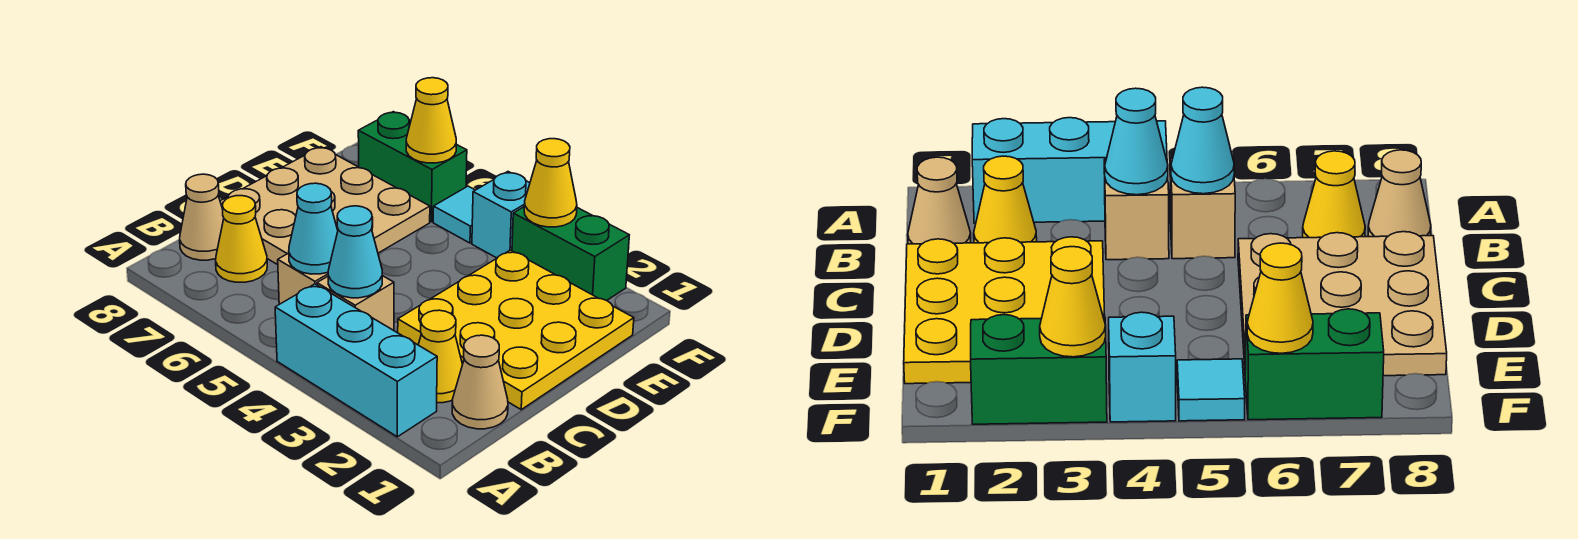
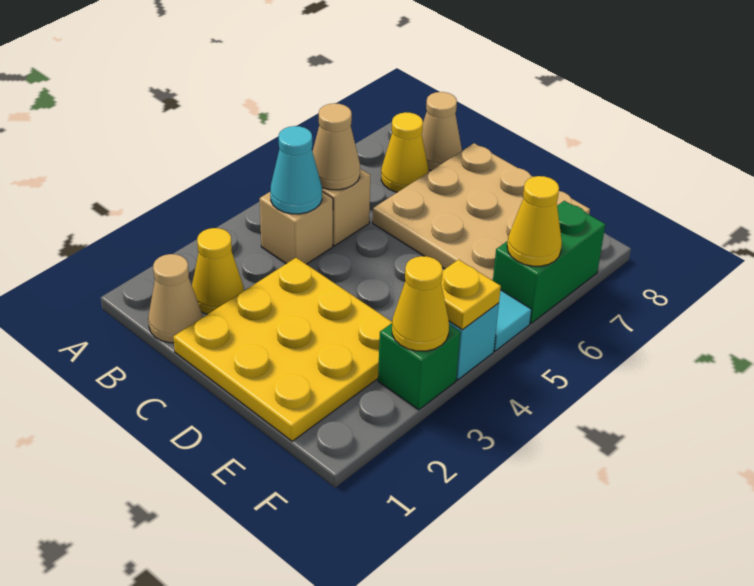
cyan 1x3 brick [275,284,437,437] -> none
cyan 1x1 cone [289,183,338,274] -> tan 1x1 cone [313,103,360,190]
green 1x2 brick [512,207,629,301] -> green 1x1 brick [378,323,460,410]
none -> yellow 1x1 plate [441,260,501,330]

